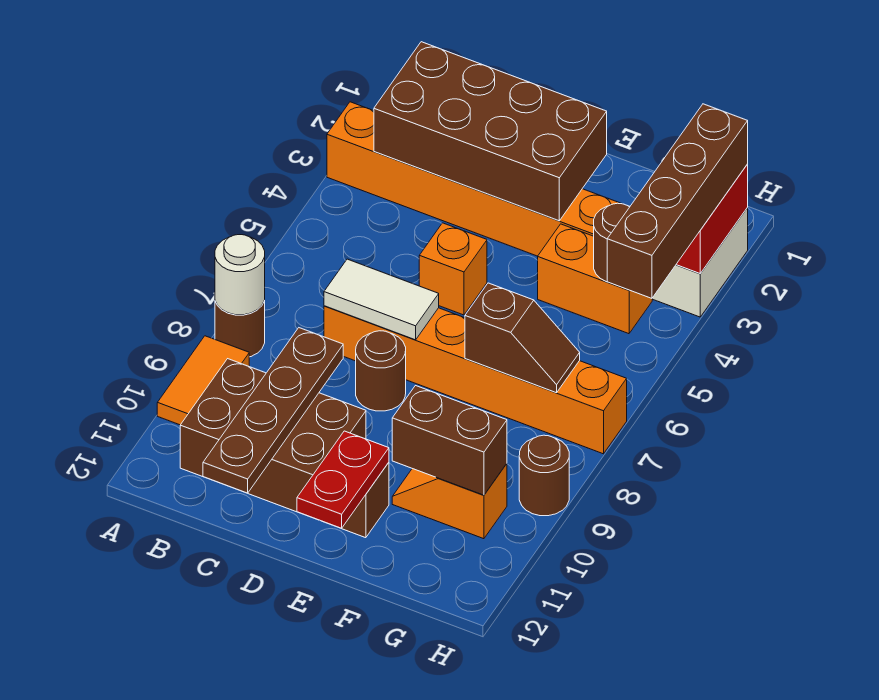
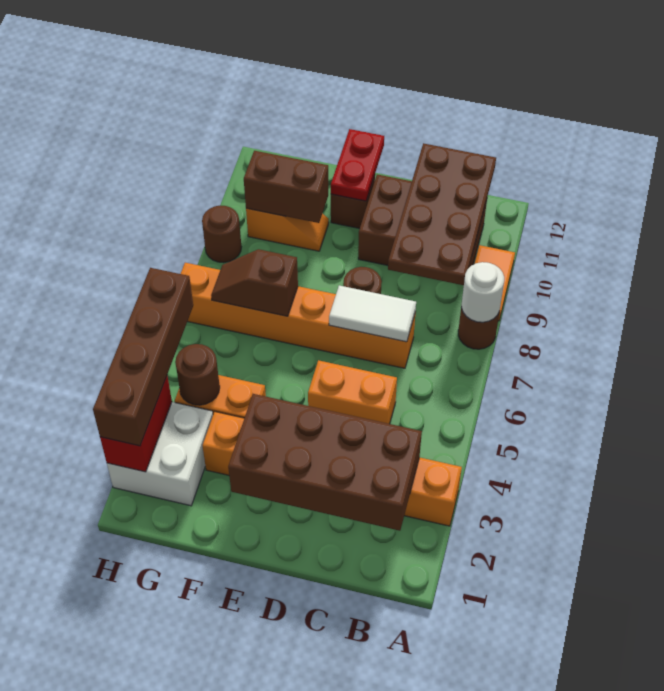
brown 1x4 plate [203,328,343,493] -> brown 2x4 plate [388,143,496,285]
orange 1x1 brick [419,223,487,315] -> orange 1x2 brick [308,360,397,424]

